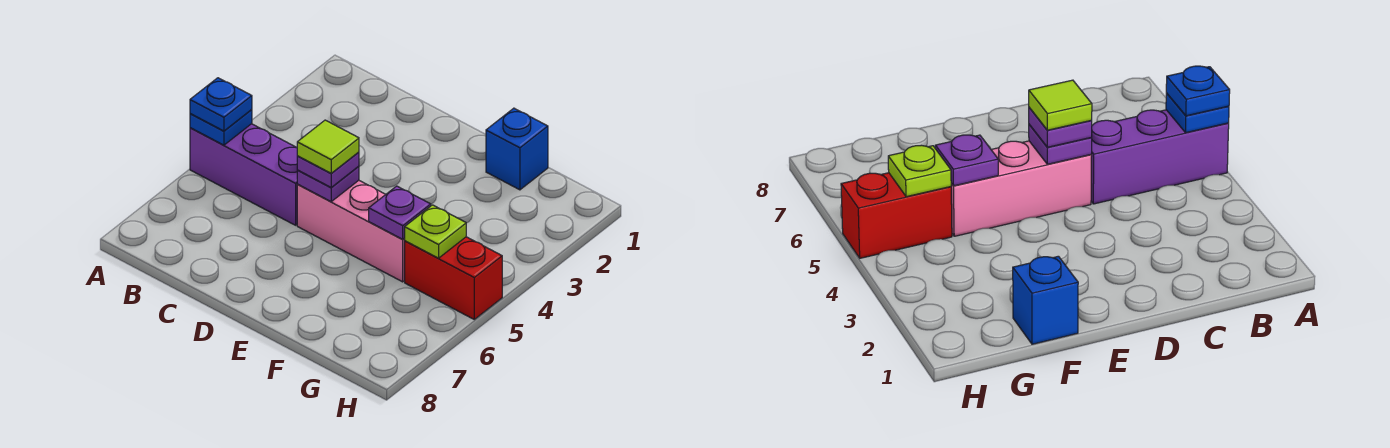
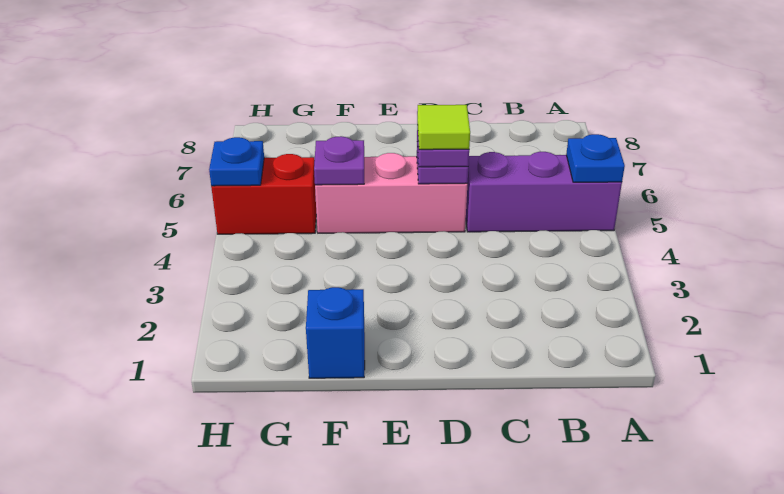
blue 1x1 plate [190,78,252,131] -> blue 1x1 plate moved to [209,137,264,186]
lime 1x1 plate [405,205,466,258] -> none

